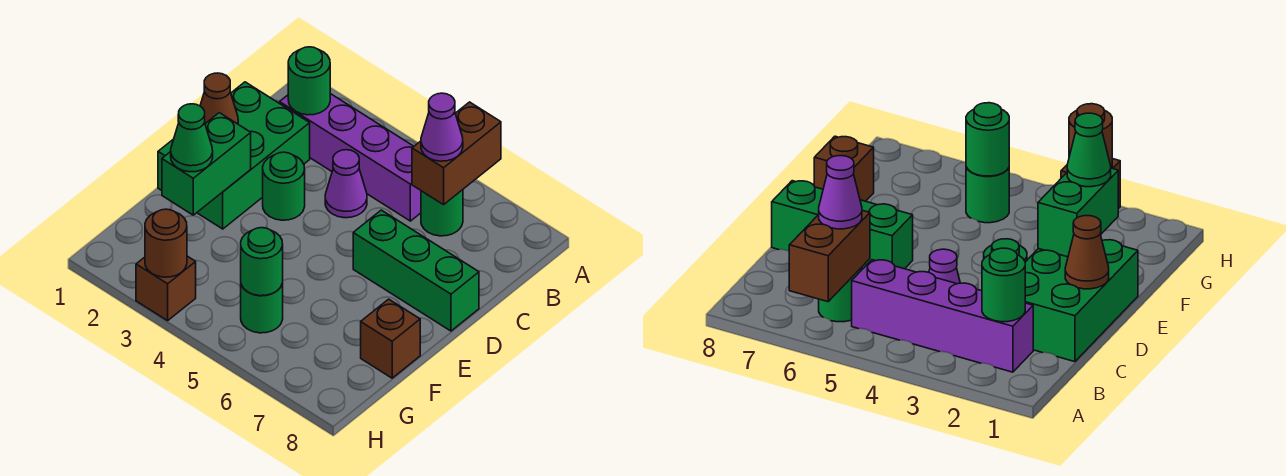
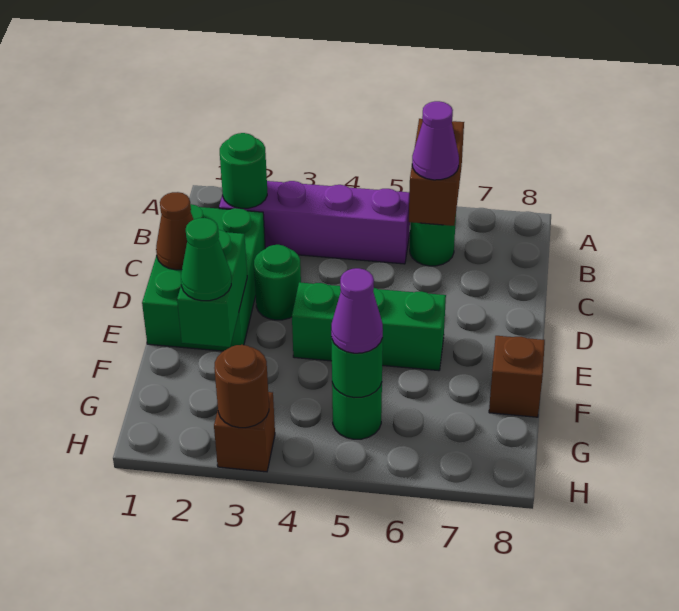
purple 1x1 cone [325,150,367,218] -> purple 1x1 cone moved to [331,268,383,353]
green 1x3 brick [353,210,479,331] -> green 1x3 brick moved to [292,282,446,371]

